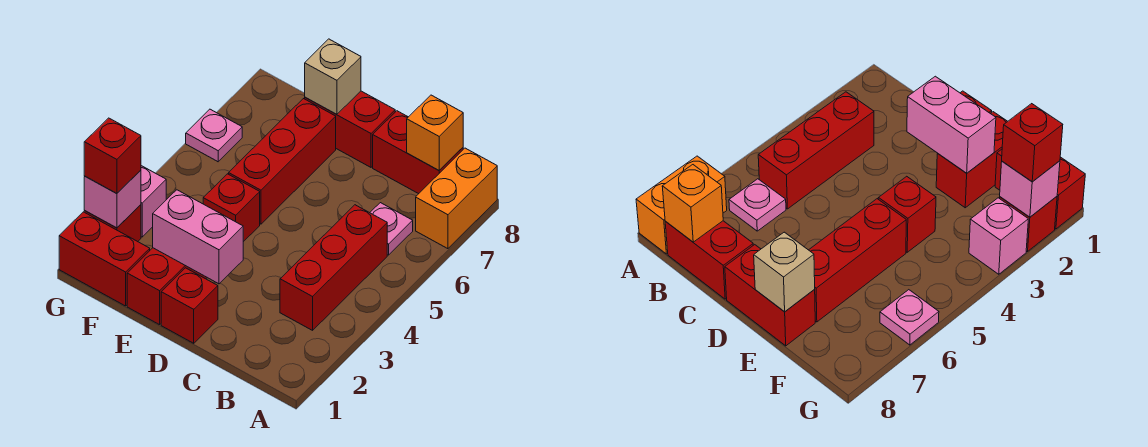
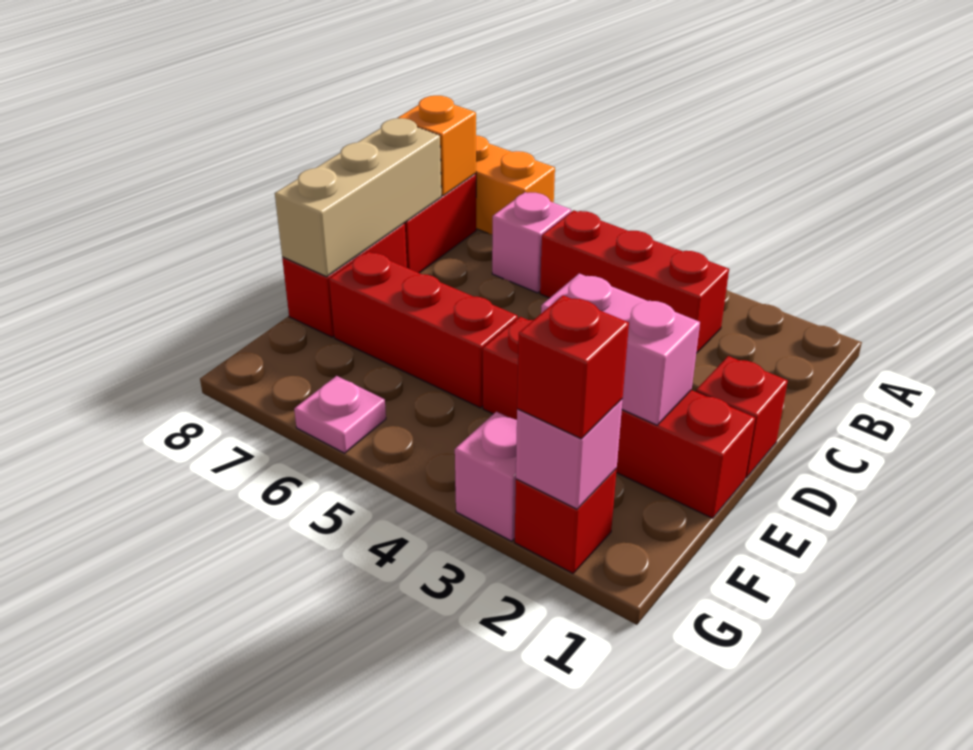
pink 1x1 plate [370,203,413,255] -> pink 1x1 brick [492,192,571,293]
pink 1x2 brick [153,190,243,284] -> pink 1x2 brick turned to [541,274,700,425]
tan 1x1 brick [305,39,361,114] -> tan 1x3 brick [275,118,441,277]
red 1x2 brick [59,212,150,306] -> none

